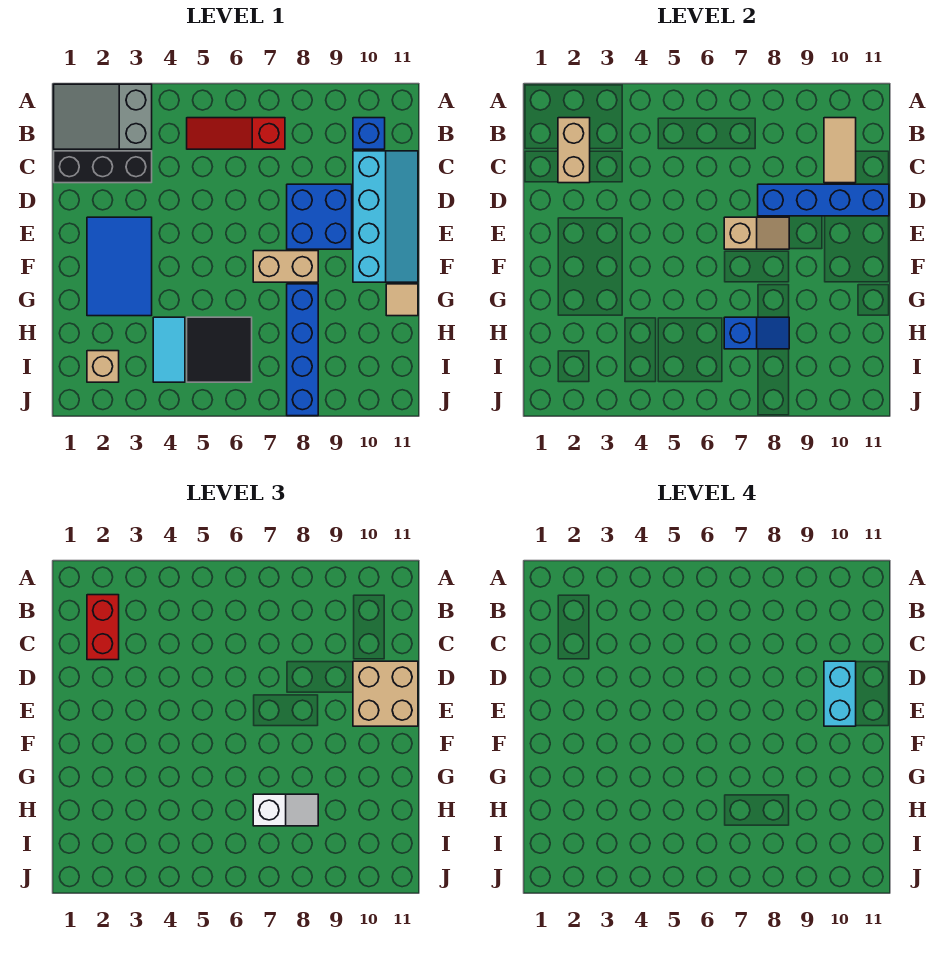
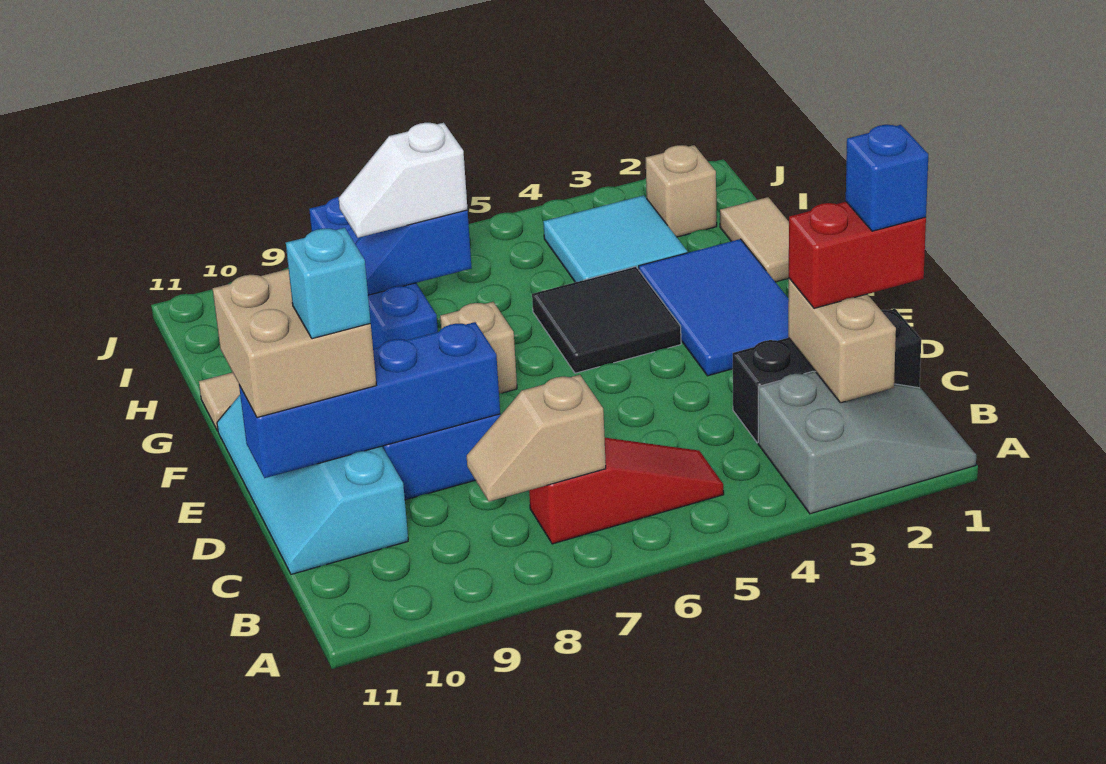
red 1x2 brick [87,595,119,660] -> red 1x2 brick turned to [789,202,926,308]
blue 1x1 brick [353,118,385,149] -> blue 1x1 brick moved to [846,125,928,231]
tan 1x2 tile [824,118,856,183] -> tan 1x2 tile moved to [720,197,789,282]
cyan 1x2 brick [824,661,856,726] -> cyan 1x1 brick [286,228,371,339]
tan 1x2 slope [724,217,789,249] -> tan 1x2 slope moved to [467,375,606,501]
tan 1x2 brick [253,251,318,282] -> tan 1x1 brick [440,302,517,393]
cyan 1x2 tile [153,317,185,382] -> cyan 2x2 tile [543,195,688,282]
black 2x2 tile [187,317,252,382] -> black 2x2 tile moved to [532,267,681,373]

